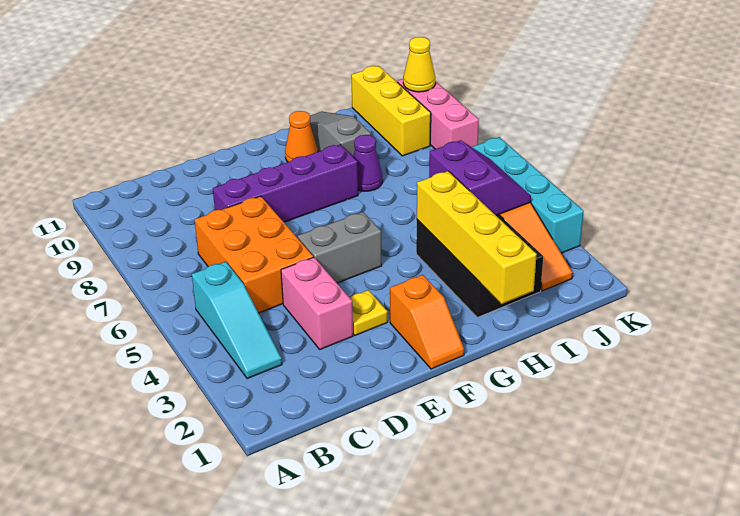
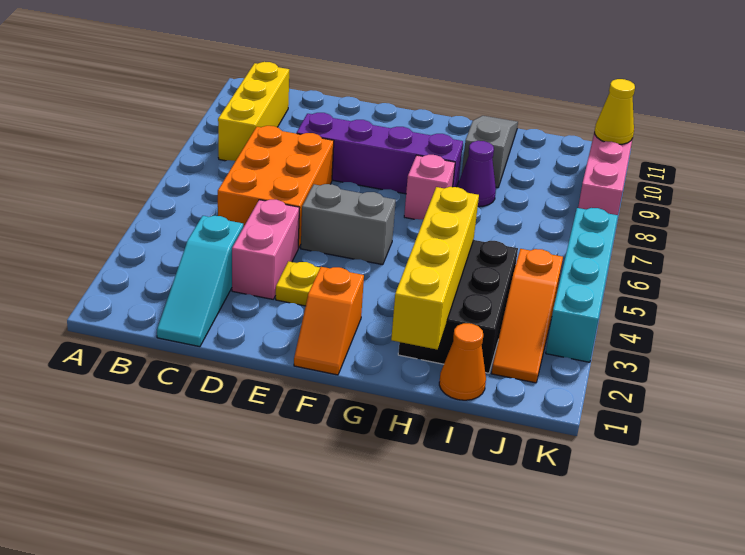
cyan 1x3 slope [192,262,282,379] -> cyan 1x3 slope moved to [157,216,243,347]
none -> pink 1x1 brick [404,155,455,220]
orange 1x1 cone [285,111,318,162] -> orange 1x1 cone moved to [439,323,486,400]
purple 2x2 slope [429,140,531,215] -> none
yellow 1x3 brick [351,66,431,156] -> yellow 1x3 brick moved to [218,62,289,161]

